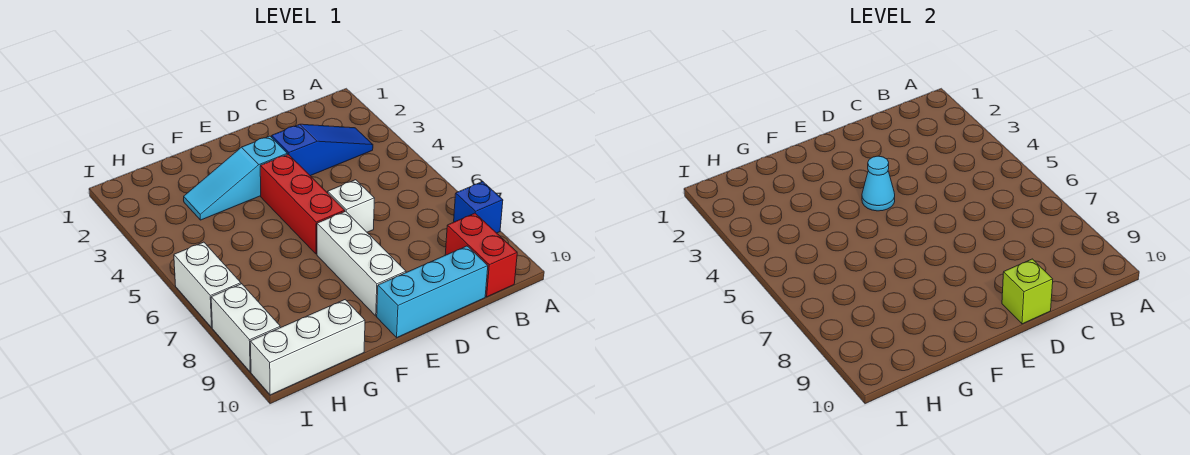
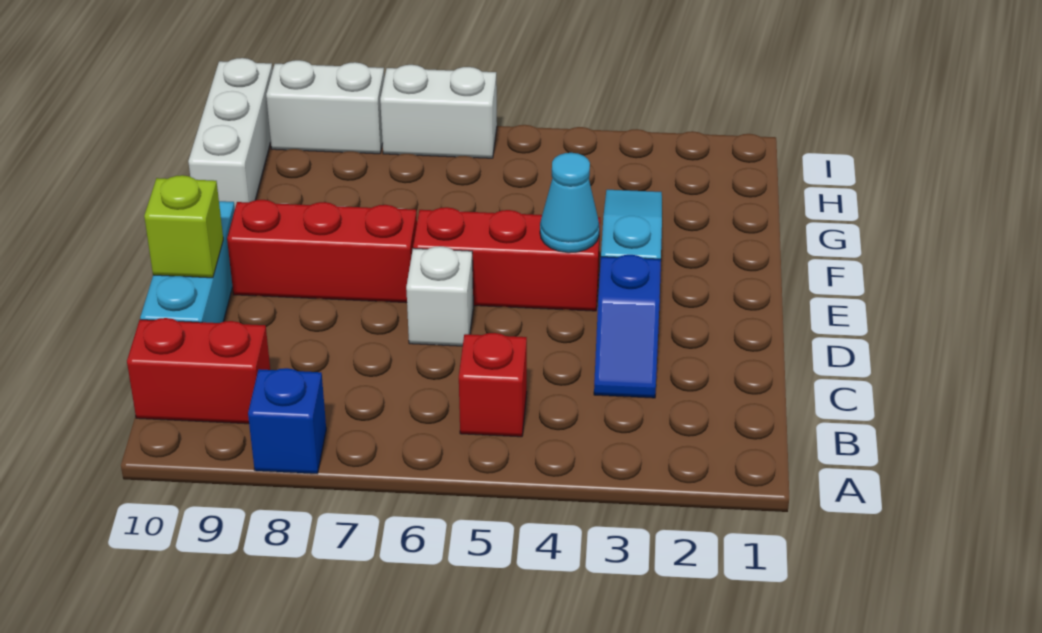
blue 1x3 slope [272,124,373,176] -> blue 1x2 slope [594,255,661,398]
none -> red 1x1 brick [459,333,527,437]
white 1x3 brick [317,211,406,316] -> red 1x3 brick [227,200,417,303]

